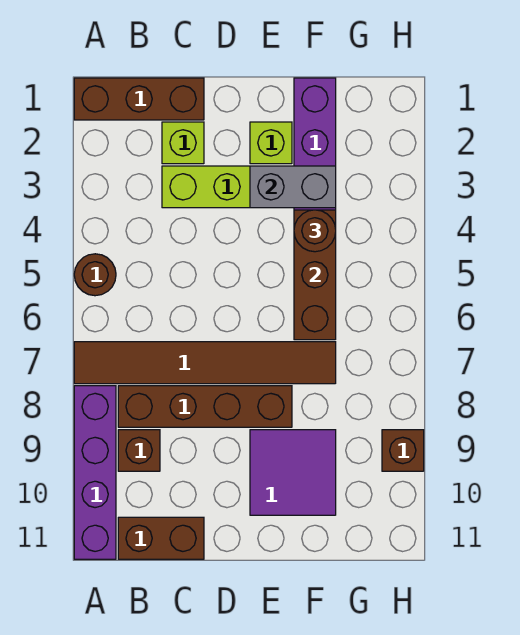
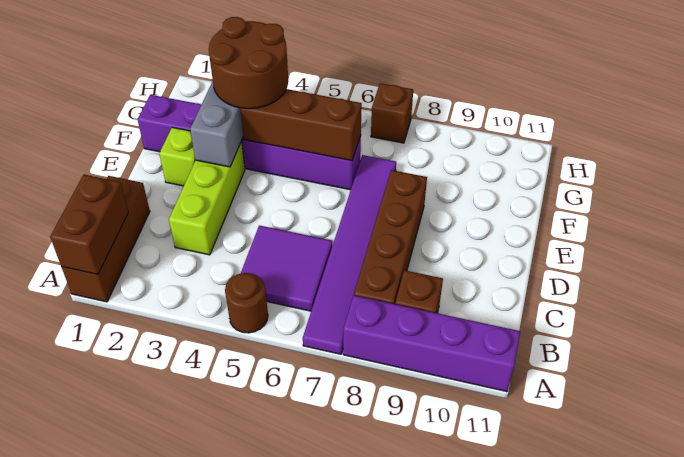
brown 1x6 tile [74,342,336,384] -> purple 1x6 tile [303,155,396,354]
brown 1x2 brick [118,517,204,559] -> brown 1x2 brick moved to [50,174,128,274]
lime 1x1 brick [162,122,204,164] -> none
purple 2x2 tile [250,430,336,515] -> purple 2x2 tile moved to [240,225,332,311]
brown 1x1 round brick [294,210,336,252] -> brown 2x2 round brick [209,17,288,109]
brown 1x1 brick [382,430,424,471] -> brown 1x1 brick moved to [371,83,413,143]

